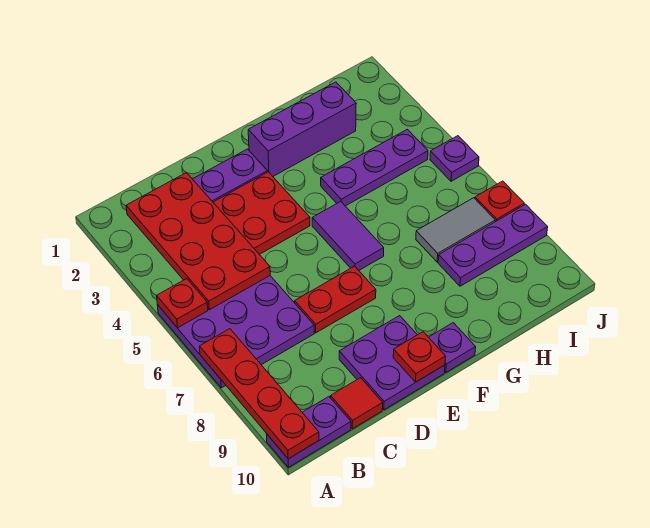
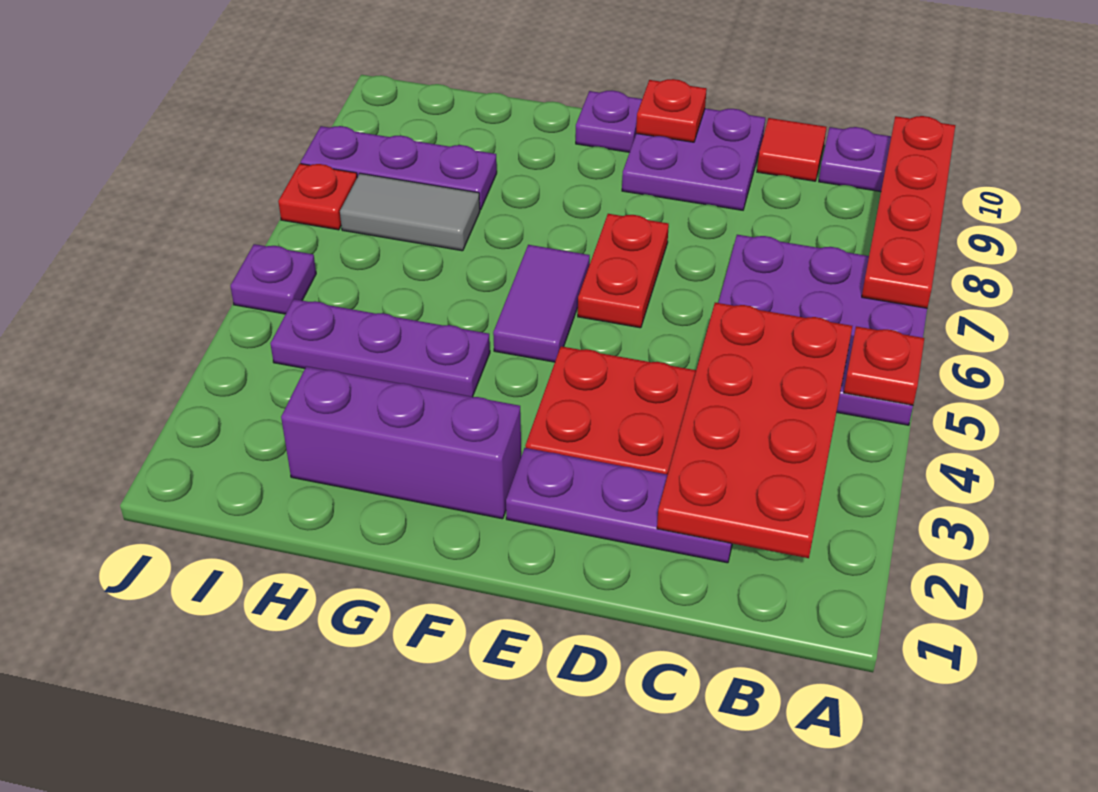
red 1x2 plate [295,266,376,333] -> red 1x2 plate turned to [578,214,669,328]

